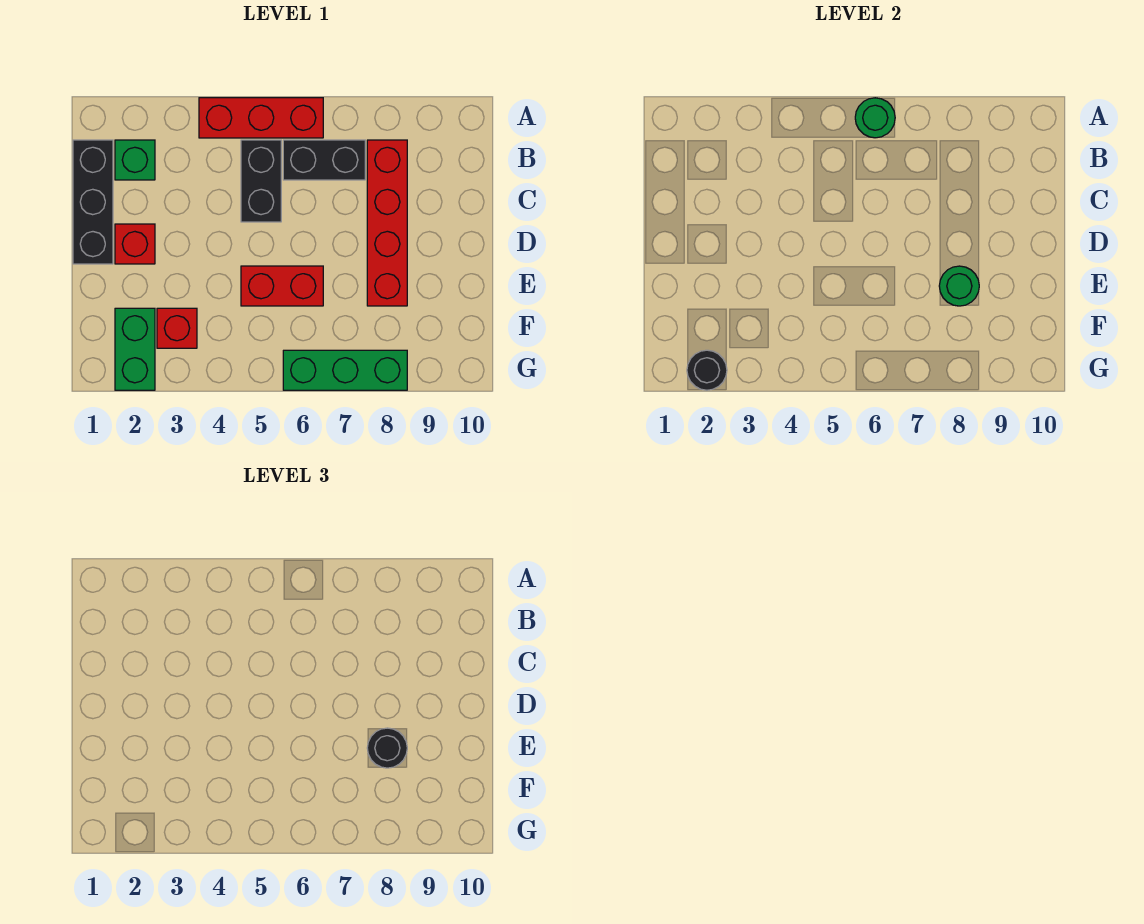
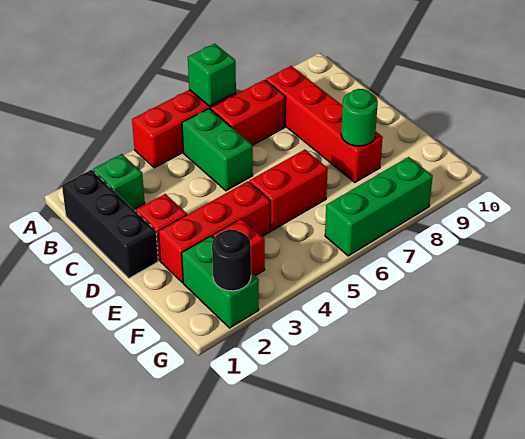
green 1x1 round brick [855,98,895,138] -> green 1x1 brick [188,44,236,106]
black 1x2 brick [241,140,281,222] -> green 1x2 brick [182,109,253,191]
black 1x2 brick [283,140,365,180] -> red 1x2 brick [211,80,285,145]
none -> red 1x3 brick [159,181,270,283]
black 1x1 round brick [367,728,407,768] -> none

